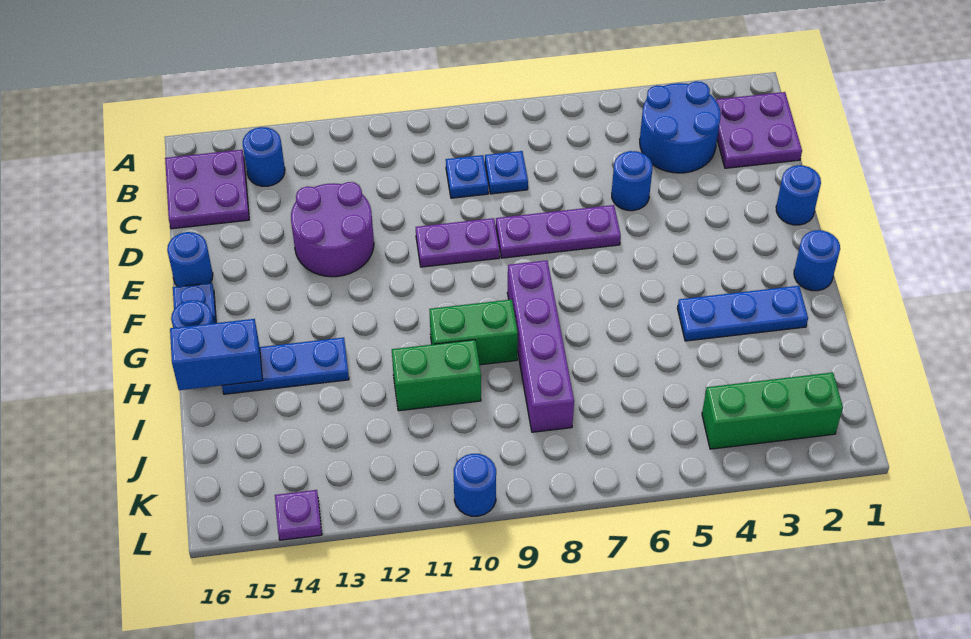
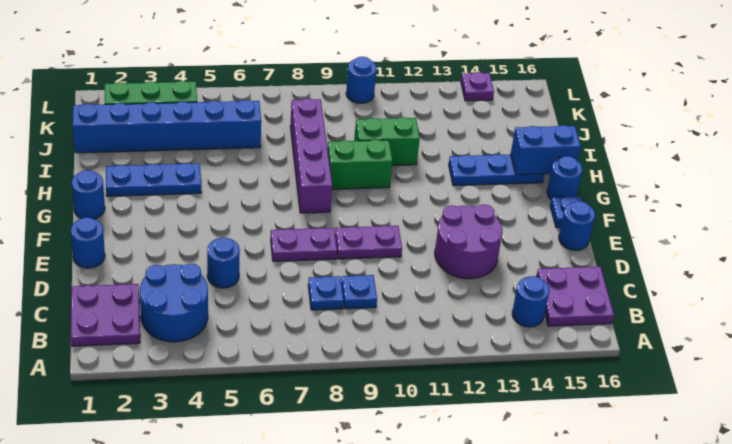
purple 1x3 plate [496,205,621,258] -> purple 1x2 plate [271,228,337,261]
none -> blue 1x6 brick [73,100,261,153]

